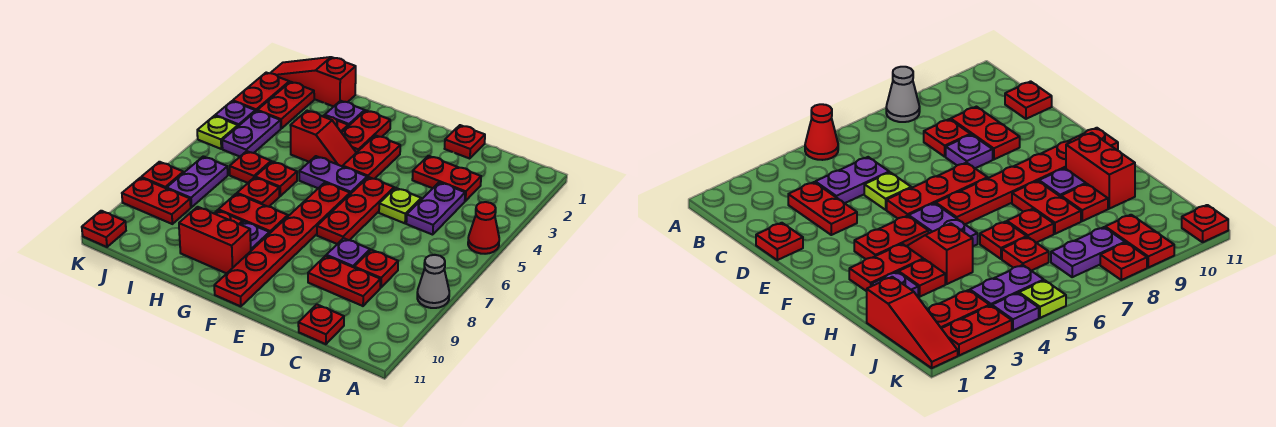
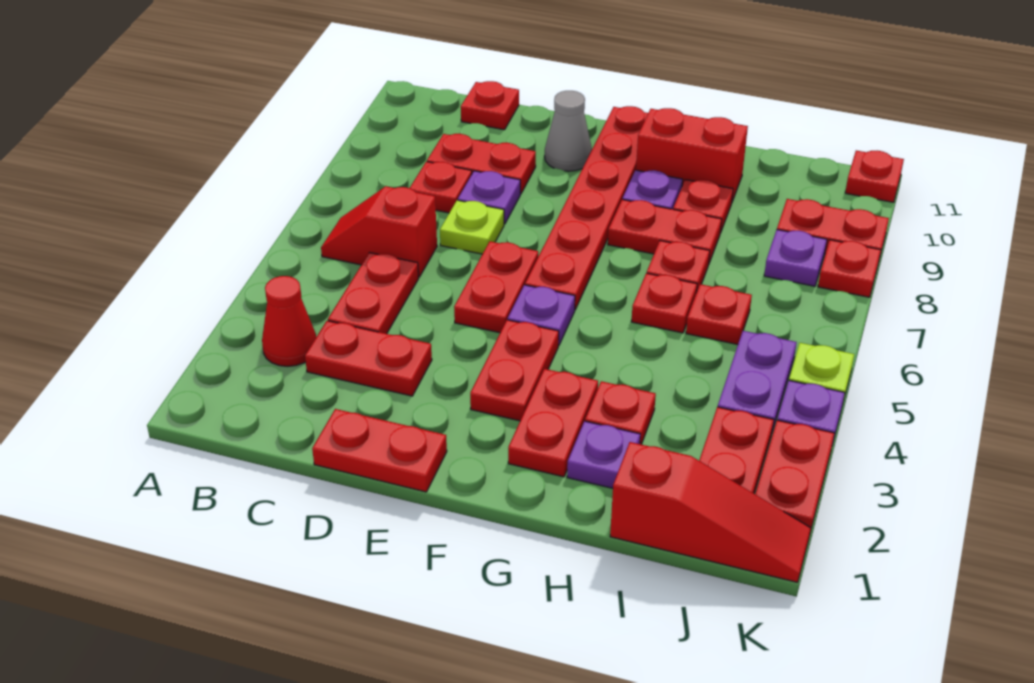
red 1x1 cone [468,202,499,254] -> red 1x1 cone moved to [262,276,316,366]
grey 1x1 cone [417,255,449,308] -> grey 1x1 cone moved to [545,91,592,171]
purple 1x2 plate [406,182,465,235] -> red 1x2 plate [328,253,419,334]
red 1x1 plate [445,125,485,159] -> red 1x2 plate [312,409,447,492]
lime 1x1 plate [379,188,421,223] -> lime 1x1 plate moved to [440,200,504,254]
red 1x3 plate [317,177,394,244] -> red 1x2 plate [454,241,538,333]
purple 1x2 plate [299,156,367,194] -> purple 1x1 plate [508,285,575,345]
red 1x2 slope [290,111,356,166] -> red 1x2 slope moved to [321,186,437,277]
purple 1x2 plate [167,156,228,207] -> purple 1x1 plate [764,230,827,286]

